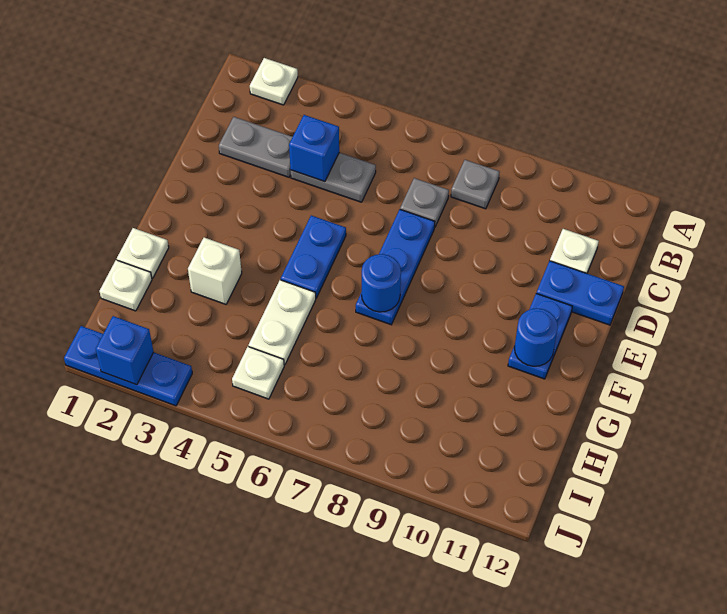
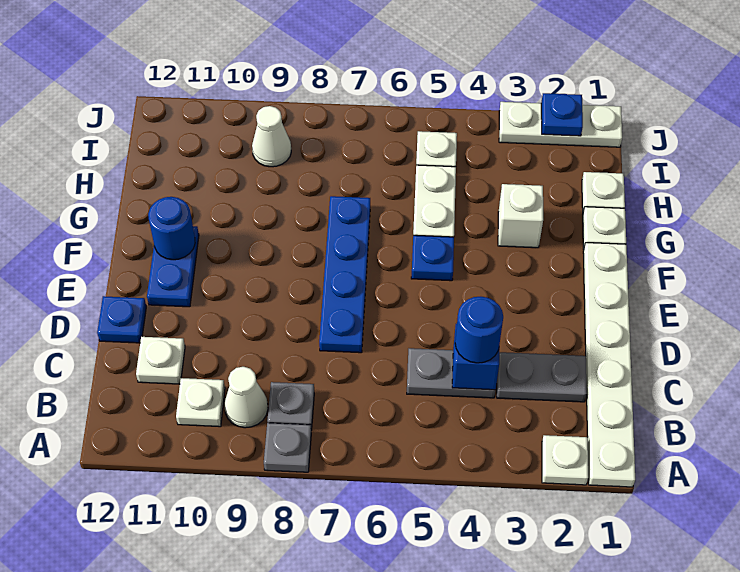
none -> white 1x6 plate [583,243,635,487]
none -> white 1x1 cone [224,367,268,428]
none -> white 1x1 plate [176,378,225,427]
grey 1x1 plate [400,178,449,227] -> grey 1x1 plate moved to [264,423,311,472]
blue 1x3 plate [356,210,435,325] -> blue 1x4 plate [319,196,370,353]
blue 1x2 plate [536,261,624,325] -> blue 1x1 plate [97,296,146,343]
blue 1x2 plate [281,216,346,298] -> blue 1x1 plate [411,235,454,281]
blue 1x1 round brick [362,254,401,312] -> blue 1x1 round brick moved to [455,297,503,363]
none -> white 1x1 cone [252,106,291,167]
blue 1x3 plate [64,326,192,406] -> white 1x3 plate [499,102,622,147]
blue 1x1 brick [96,316,153,385] -> blue 1x1 plate [541,93,583,136]

